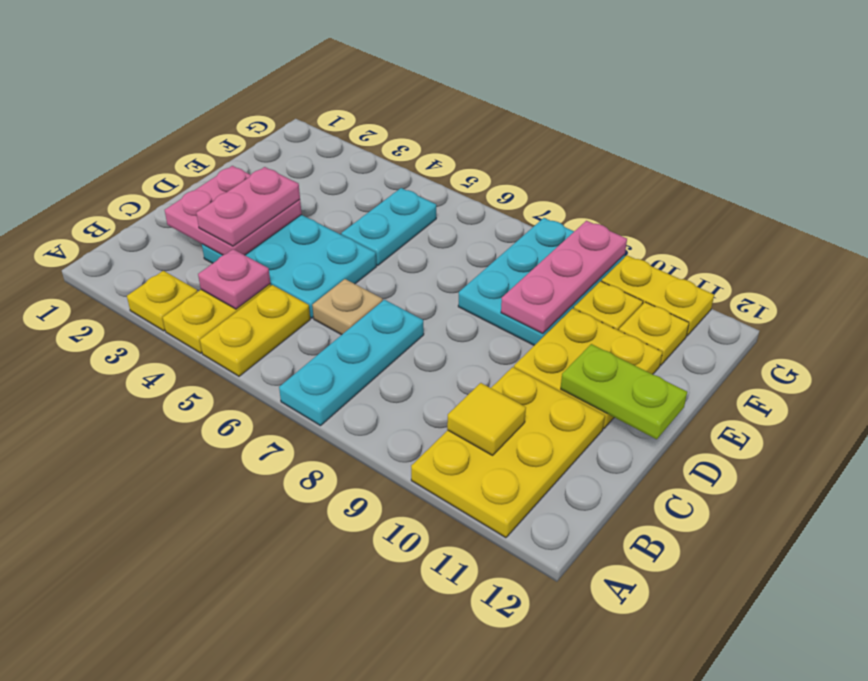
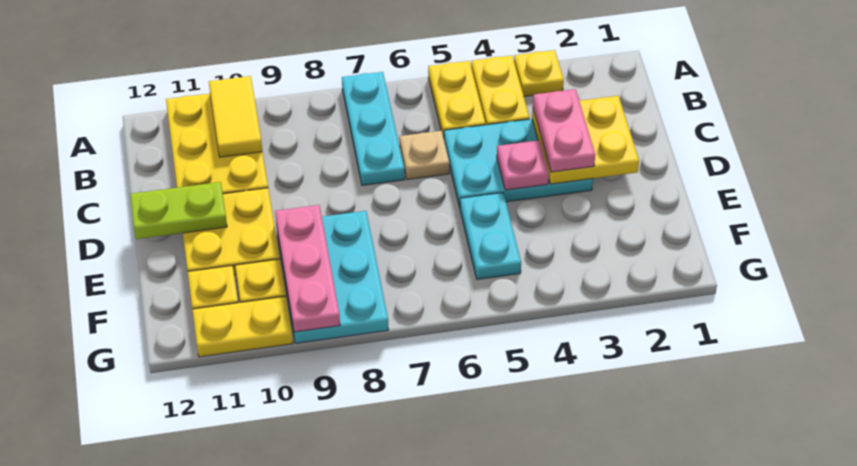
pink 1x1 plate [198,249,270,309] -> pink 1x1 plate moved to [497,140,549,190]
yellow 1x1 tile [447,383,526,455] -> yellow 1x2 tile [209,76,262,157]
pink 2x2 plate [165,166,302,255] -> yellow 2x2 plate [532,96,639,184]

